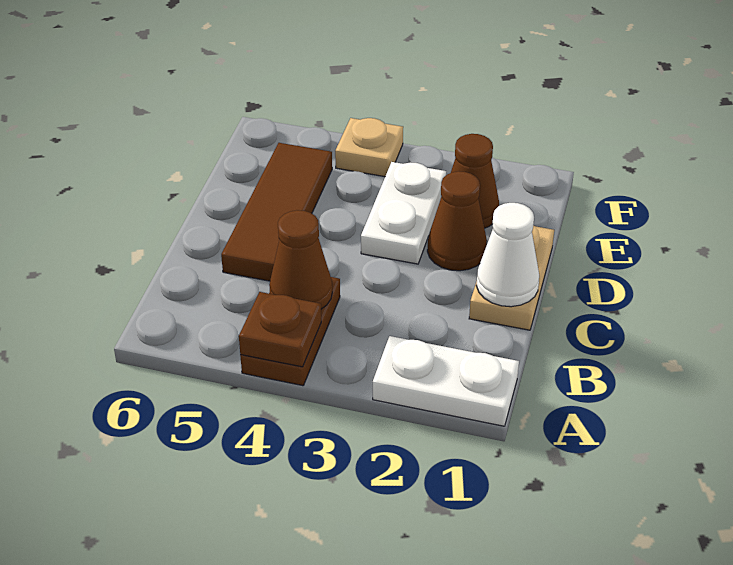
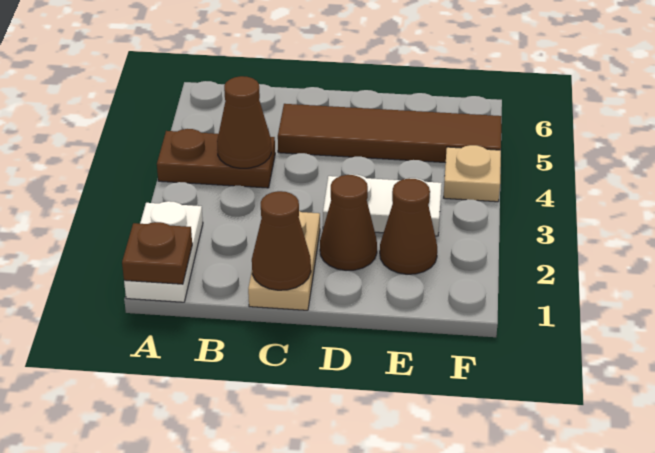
brown 1x1 plate [239,292,321,367] -> brown 1x1 plate moved to [122,222,192,284]
tan 1x2 plate [469,225,554,330] -> tan 1x2 plate turned to [248,211,320,310]
white 1x1 cone [476,203,539,307] -> brown 1x1 cone [252,191,311,290]
brown 1x3 tile [221,143,332,281] -> brown 1x4 tile [278,104,502,163]

